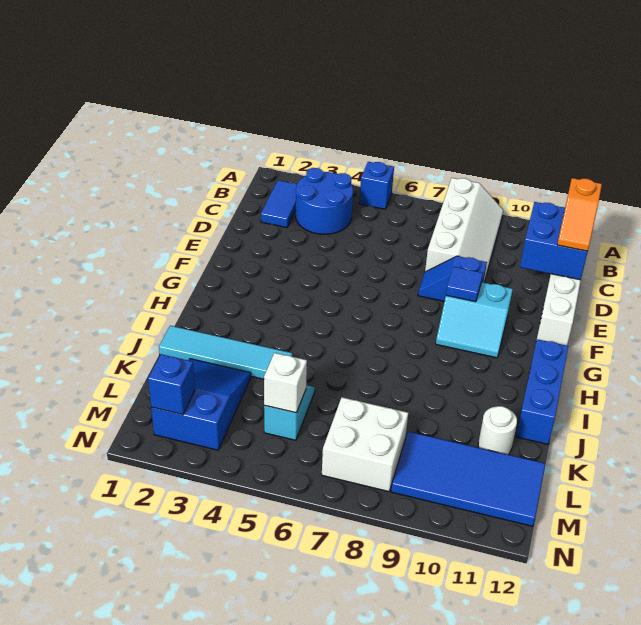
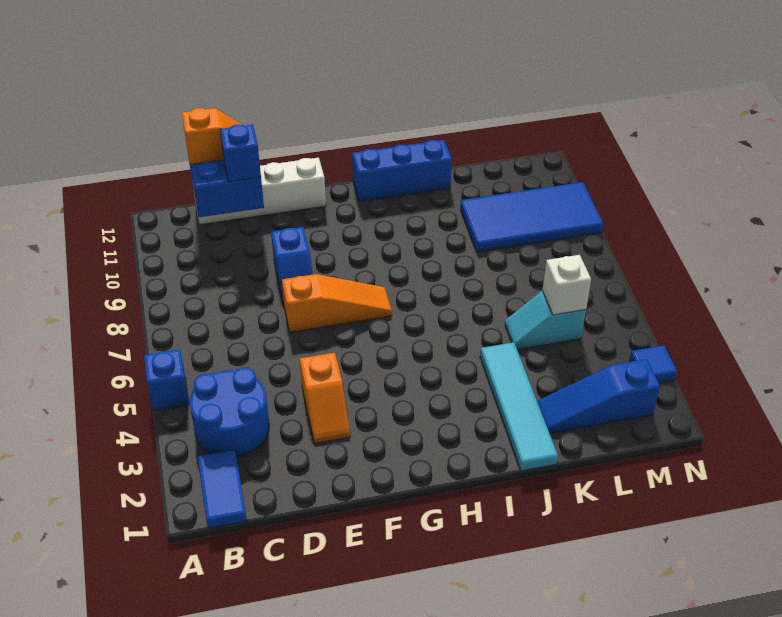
white 2x4 slope [425,178,503,282] -> none
blue 1x2 tile [261,180,297,227] -> blue 1x2 tile turned to [198,450,247,528]
none -> orange 1x2 slope [300,353,350,443]
none -> orange 1x3 slope [282,274,392,332]
cyan 2x2 slope [436,282,513,358] -> none
blue 1x1 tile [446,267,483,302] -> blue 1x1 tile moved to [630,346,677,383]
blue 2x3 slope [151,359,251,450] -> blue 1x3 slope [537,359,660,433]
white 1x1 round brick [478,406,517,455] -> none
white 2x2 brick [322,397,408,492] -> none
blue 2x4 tile [391,432,545,526] -> blue 2x4 tile turned to [460,182,603,252]
blue 1x1 brick [148,354,195,415] -> blue 1x1 brick moved to [220,124,261,182]

